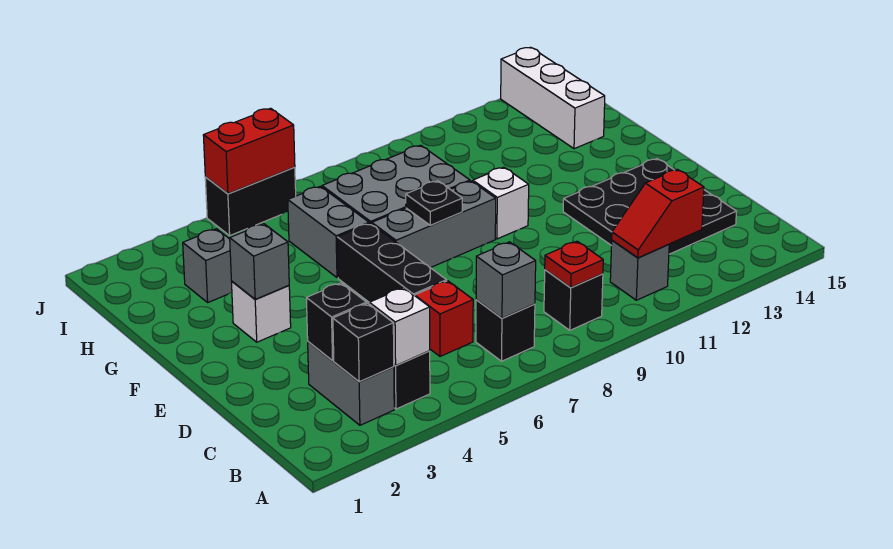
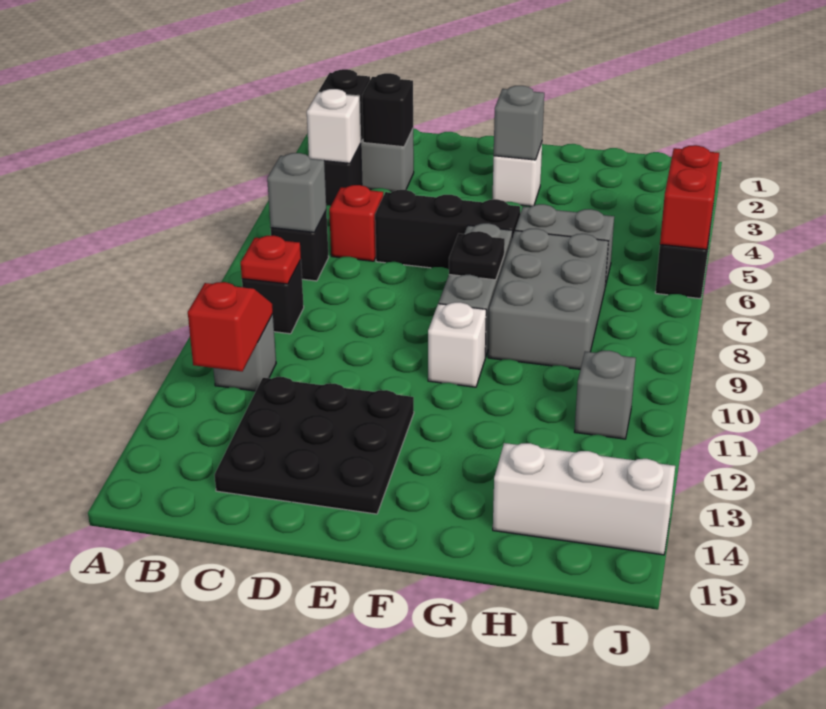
grey 1x1 brick [183,229,232,302] -> grey 1x1 brick moved to [575,351,636,439]

